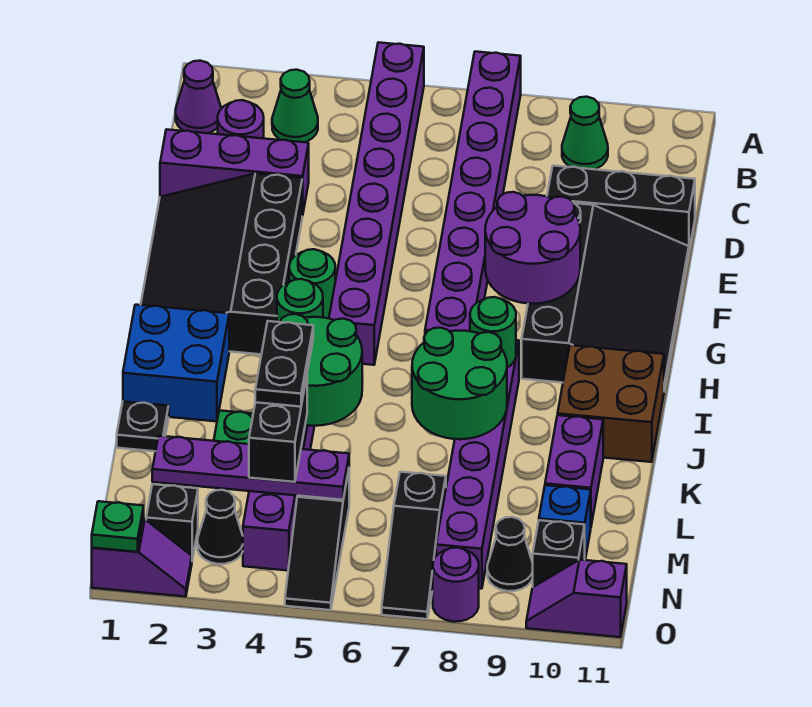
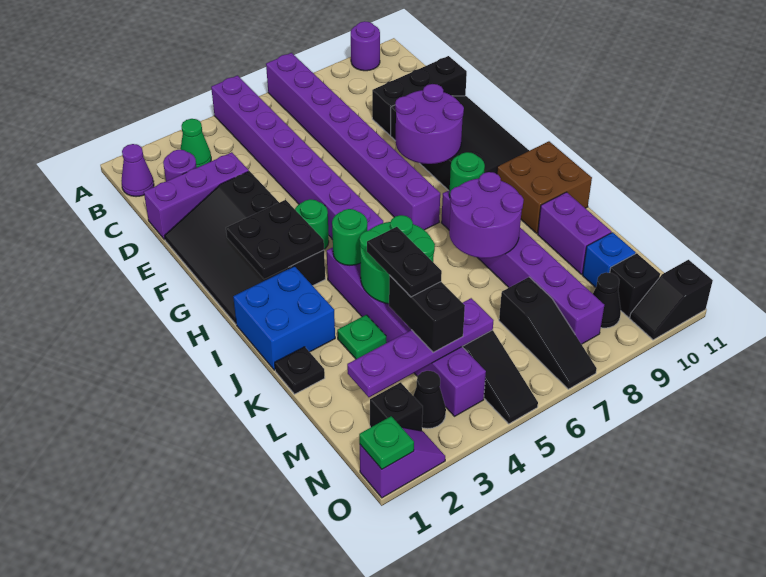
green 1x1 cone [562,97,608,169] -> none
none -> black 2x2 plate [226,200,324,279]
green 2x2 round brick [412,328,507,439] -> purple 2x2 round brick [449,172,524,258]
purple 1x1 round brick [433,547,479,622] -> purple 1x1 round brick moved to [351,21,380,71]
purple 1x2 slope [526,560,627,637] -> black 1x2 slope [630,260,713,340]

